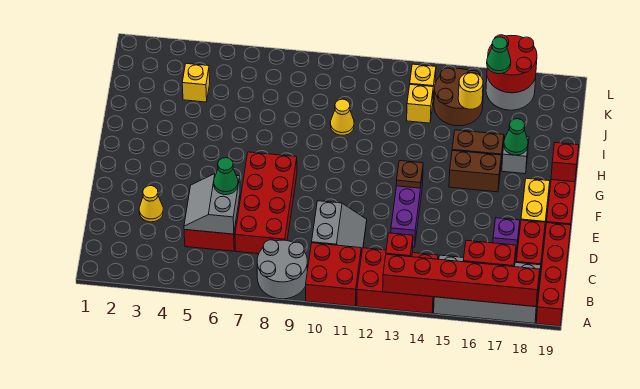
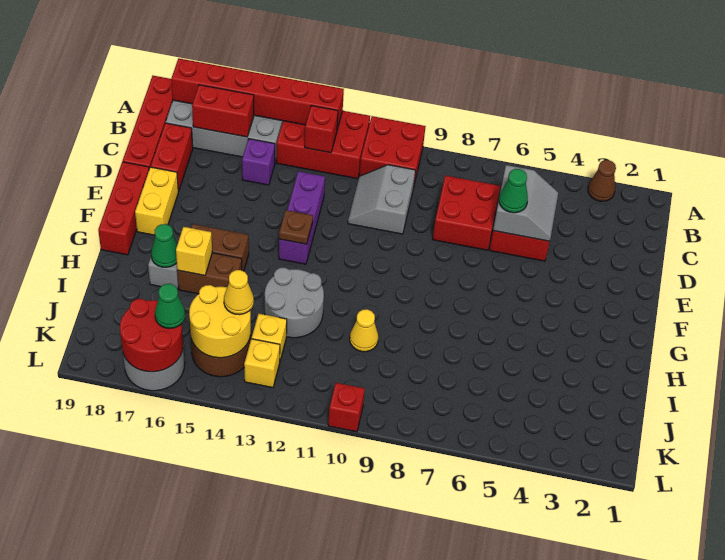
none -> brown 1x1 cone [588,160,616,201]
grey 2x2 round brick [257,240,307,299] -> grey 2x2 round brick moved to [265,268,324,338]
red 2x4 brick [235,152,297,254] -> red 2x2 brick [433,175,500,250]
yellow 1x1 cone [139,186,163,222] -> yellow 1x1 cone moved to [224,270,254,315]
purple 1x1 brick [493,218,520,257] -> purple 1x1 brick moved to [242,139,275,185]
red 1x1 brick [551,143,579,182] -> red 1x1 brick moved to [328,383,365,432]
yellow 1x1 brick [182,63,210,102] -> yellow 1x1 brick moved to [176,227,212,275]
yellow 1x1 round brick [458,73,483,109] -> yellow 2x2 round brick [189,285,251,358]

